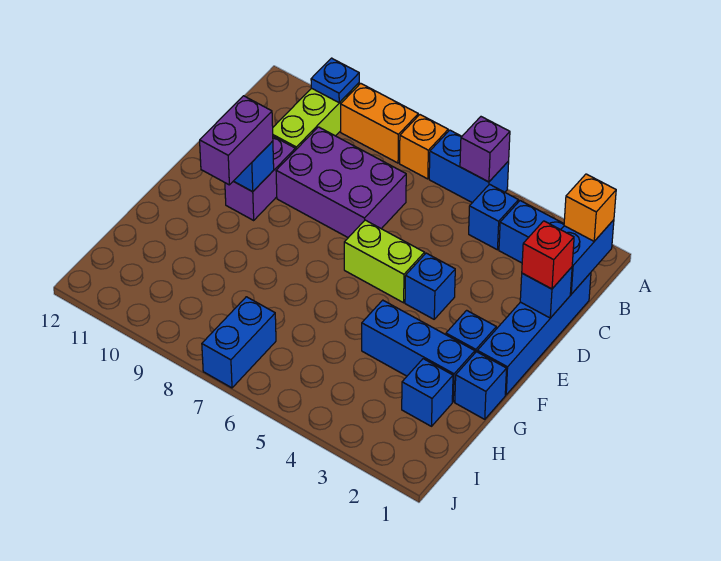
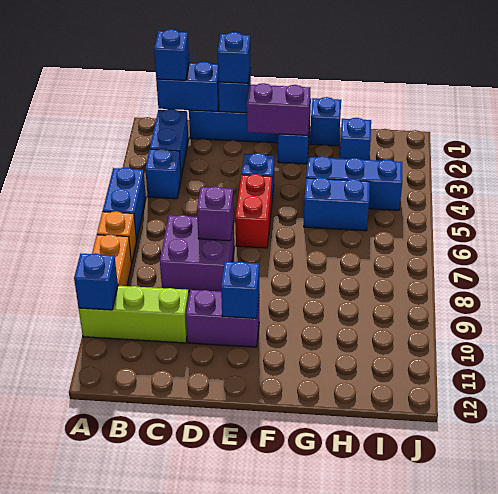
purple 1x1 brick [460,117,510,182] -> purple 1x1 brick moved to [197,186,234,241]
blue 1x1 plate [311,58,359,103] -> blue 1x1 brick [74,253,118,310]
orange 1x1 brick [564,174,616,241] -> blue 1x1 brick [154,29,189,80]
purple 2x3 brick [276,127,406,238] -> purple 2x2 brick [160,215,234,292]
red 1x1 brick [522,221,574,289] -> blue 1x1 brick [217,32,250,83]
lime 1x2 brick [344,220,425,303] -> red 1x2 brick [236,174,272,248]
purple 1x2 brick [200,96,273,185] -> purple 1x2 brick moved to [247,83,310,135]
blue 1x3 brick [362,300,475,402] -> blue 1x3 brick turned to [306,156,402,210]
blue 1x2 brick [202,297,276,388] -> blue 1x2 brick moved to [304,177,370,231]

